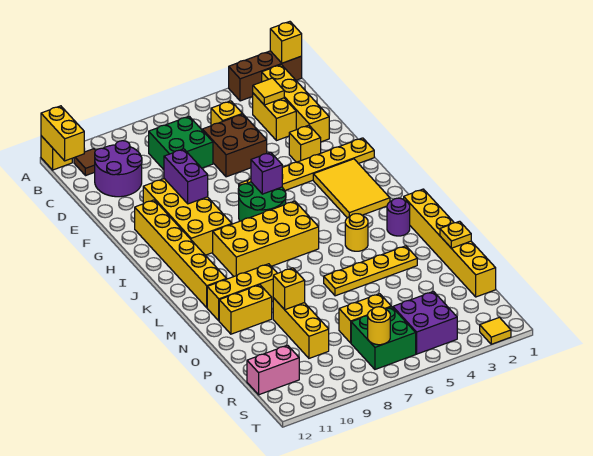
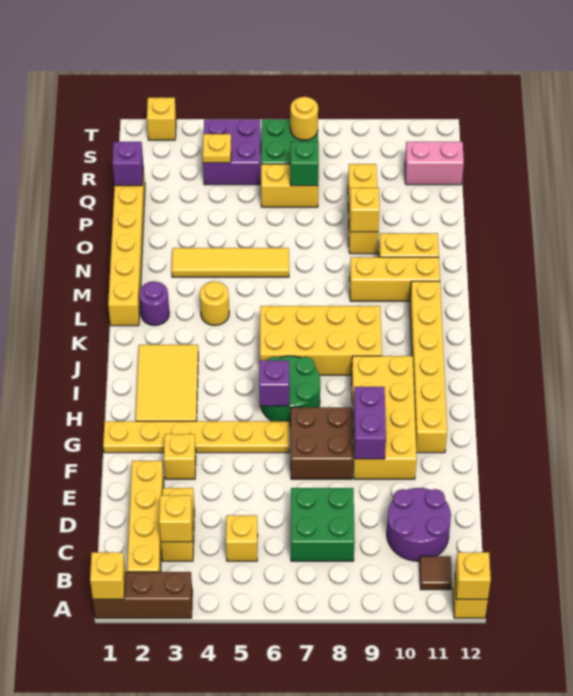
yellow 1x2 brick [41,106,84,161] -> yellow 1x1 brick [455,552,491,599]
yellow 1x1 tile [253,78,284,105] -> yellow 1x1 brick [159,495,192,542]
brown 2x2 brick [202,114,267,177] -> brown 2x2 brick moved to [291,407,353,479]
yellow 1x4 plate [324,246,417,296] -> yellow 1x4 tile [172,248,289,277]
yellow 1x1 plate [440,221,471,248] -> yellow 1x1 plate moved to [203,134,231,163]
none -> purple 1x1 brick [112,142,143,186]
none -> green 1x1 brick [290,142,319,186]
yellow 1x1 tile [480,317,511,344] -> yellow 1x1 brick [147,97,176,140]

